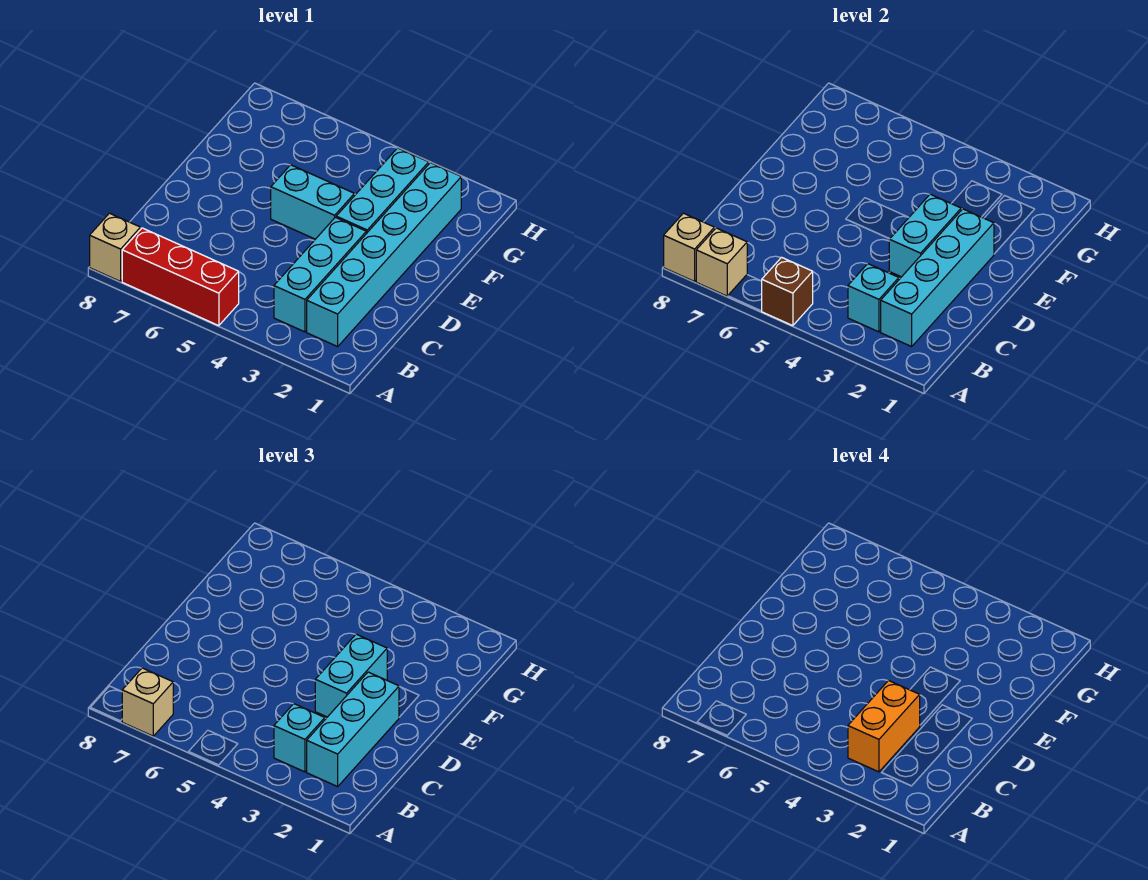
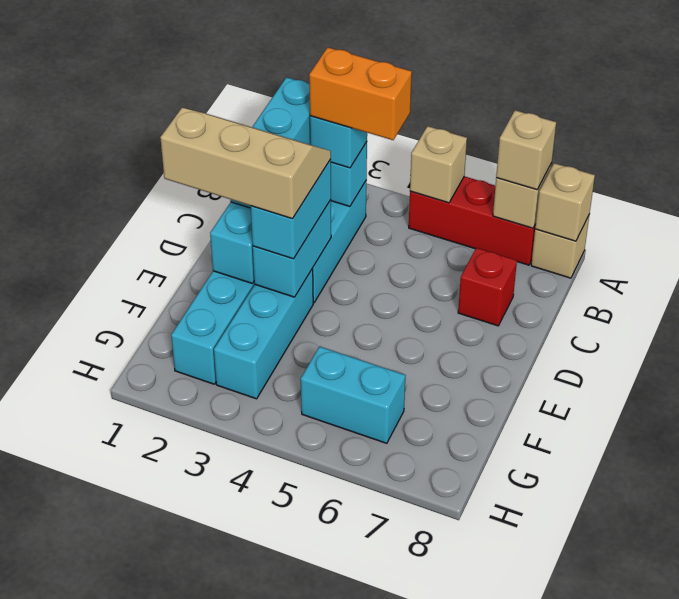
brown 1x1 brick [762,257,813,326] -> tan 1x1 brick [410,126,467,203]
orange 1x2 brick [848,681,920,772] -> orange 1x2 brick turned to [309,47,412,140]
none -> red 1x1 brick [458,248,517,326]
none -> tan 2x3 slope [160,108,331,219]
cyan 1x2 brick [271,165,354,239] -> cyan 1x2 brick moved to [301,347,405,443]

